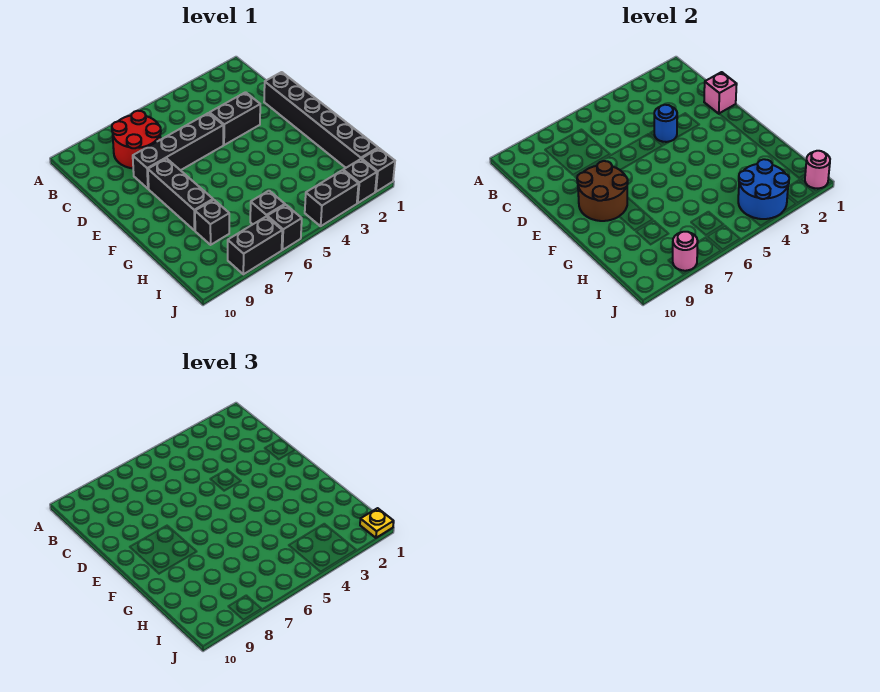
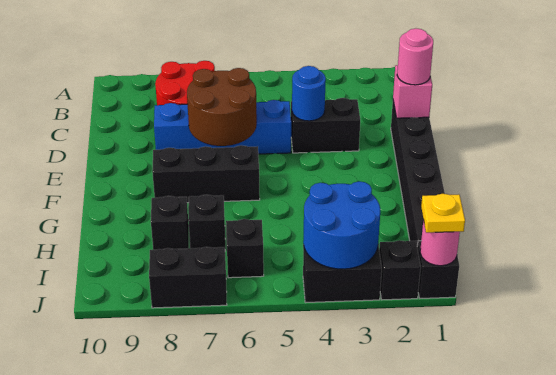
black 1x4 brick [133,113,223,189] -> blue 1x4 brick [154,100,291,154]
black 1x3 brick [148,158,213,230] -> black 1x3 brick turned to [152,145,260,203]
brown 2x2 round brick [577,161,628,221] -> brown 2x2 round brick moved to [187,68,257,146]
black 1x1 brick [267,205,302,250] -> black 1x1 brick moved to [188,195,225,248]
pink 1x1 round brick [673,232,698,271] -> pink 1x1 round brick moved to [397,28,433,85]

